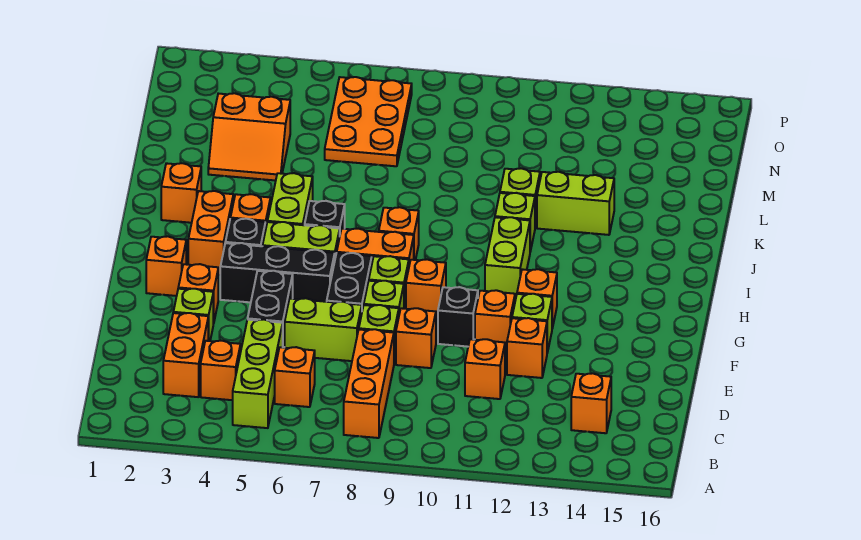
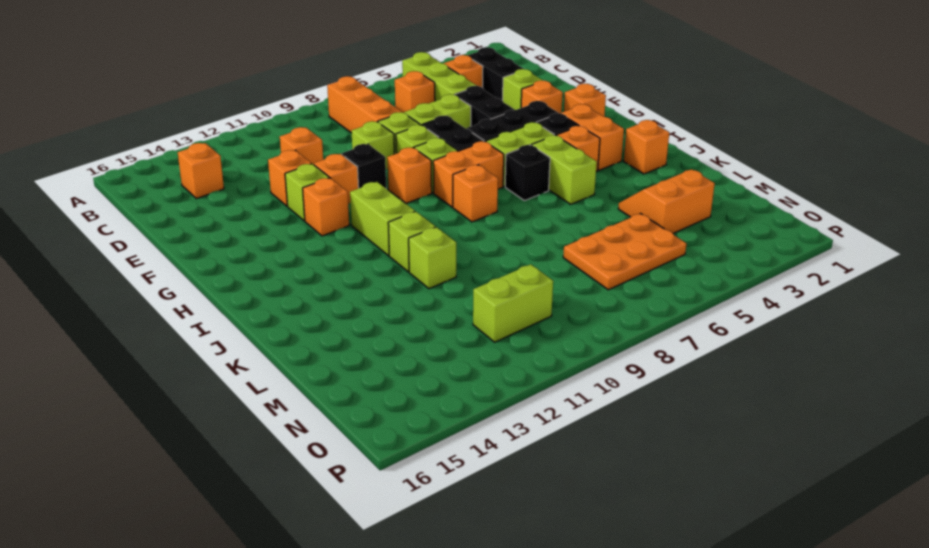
orange 1x2 brick [163,313,208,397] -> black 1x2 brick [467,47,524,101]
orange 1x1 brick [396,308,436,368] -> lime 1x1 brick [352,121,394,169]
lime 1x2 brick [537,172,614,235] -> lime 1x2 brick moved to [473,264,553,342]
orange 2x3 plate [325,77,412,166] -> orange 2x3 plate turned to [563,214,686,290]

